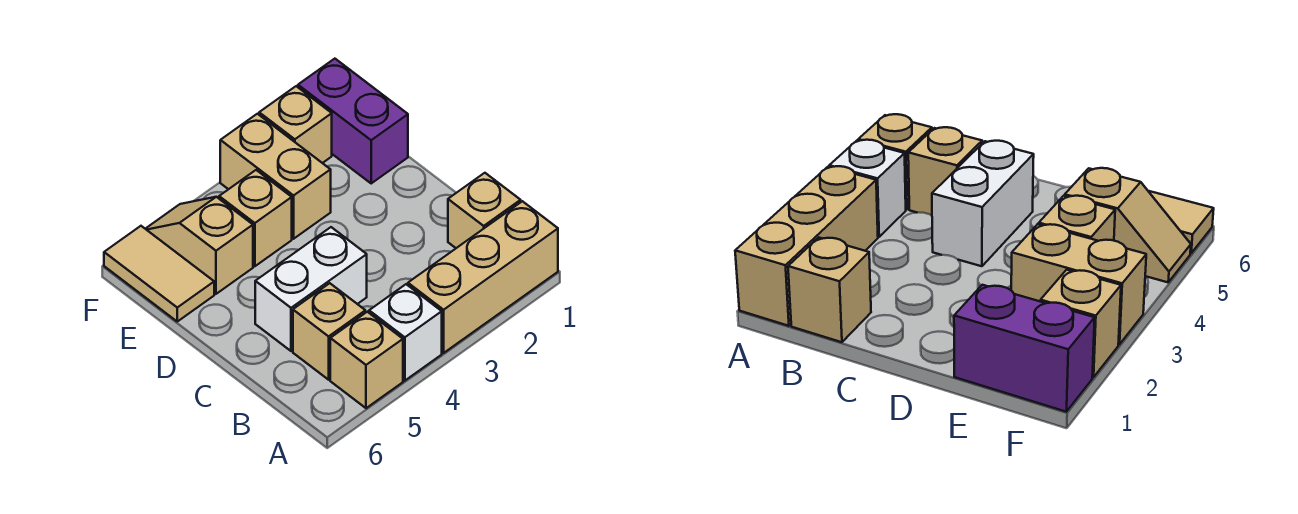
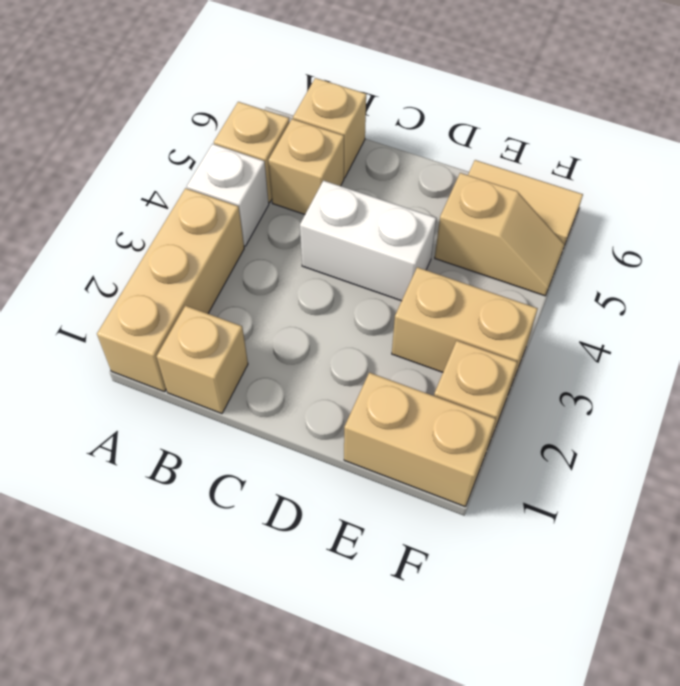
white 1x2 brick [255,227,367,351] -> white 1x2 brick turned to [300,181,436,301]
purple 1x2 brick [298,59,408,183] -> tan 1x2 brick [344,373,496,507]
tan 1x1 brick [219,170,292,266] -> tan 1x1 brick moved to [293,78,366,178]

